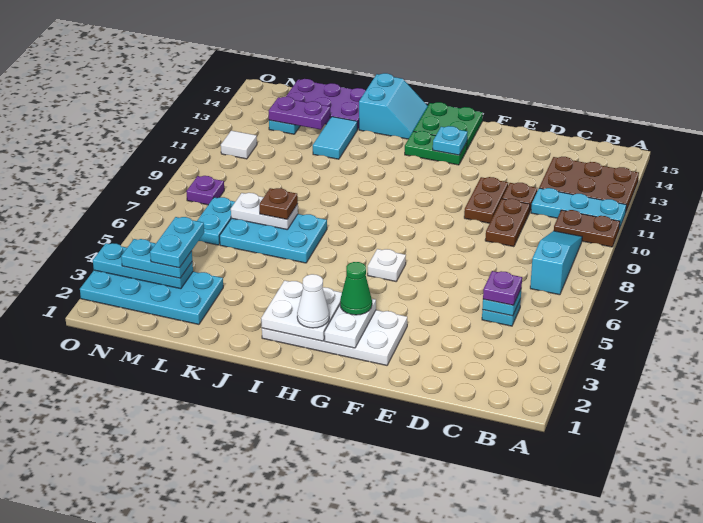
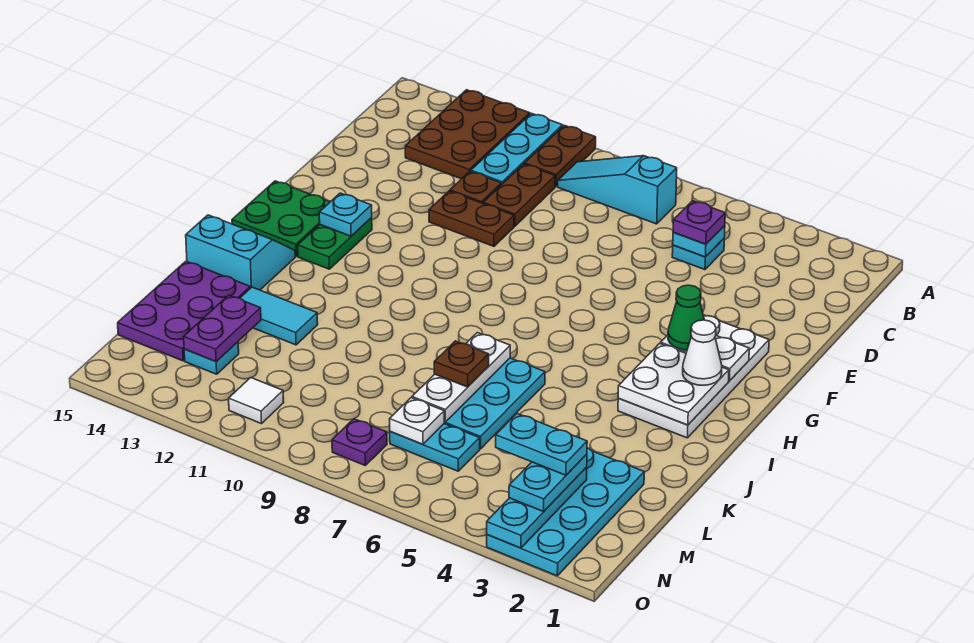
brown 1x2 plate [485,199,530,247] -> brown 1x2 plate turned to [483,164,555,226]
white 1x1 plate [368,249,406,281] -> white 1x1 plate moved to [390,398,444,444]
white 1x2 plate [231,193,298,230] -> white 1x3 plate [412,333,510,422]

